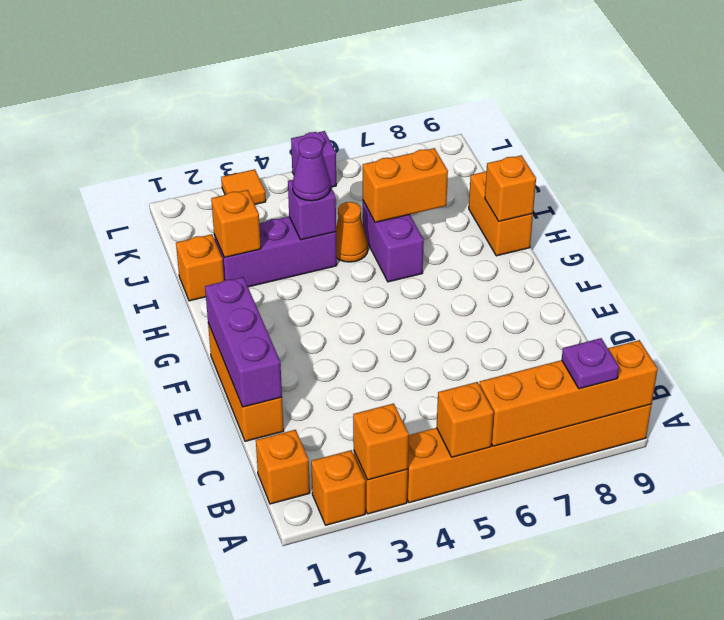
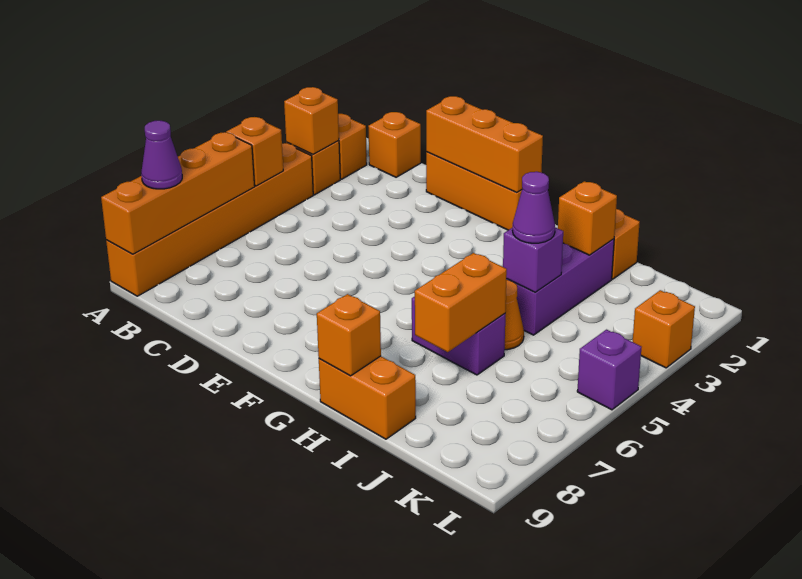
purple 1x1 plate [562,338,619,389] -> purple 1x1 cone [141,121,182,189]
purple 1x3 brick [205,277,282,407] -> orange 1x3 brick [426,96,543,192]
orange 1x1 tile [221,169,266,204] -> orange 1x1 brick [633,290,695,368]

